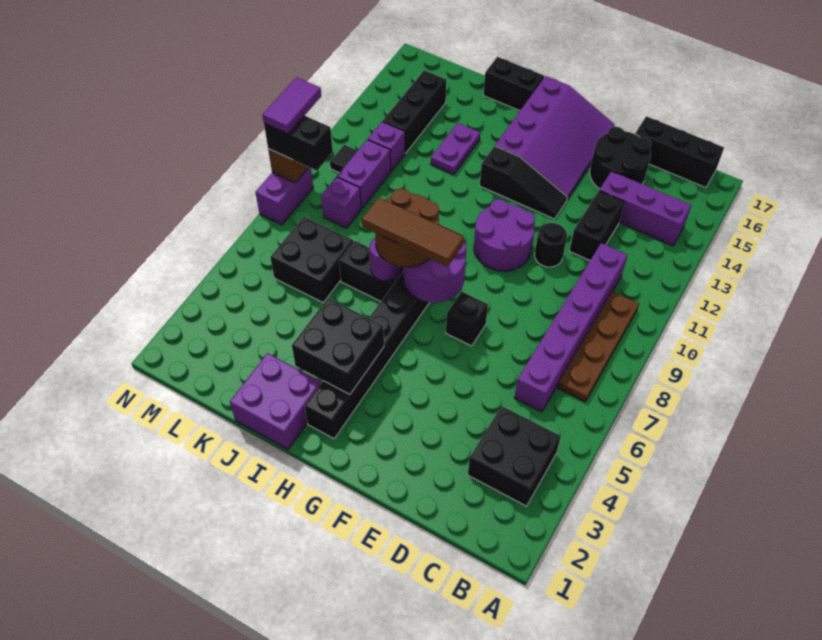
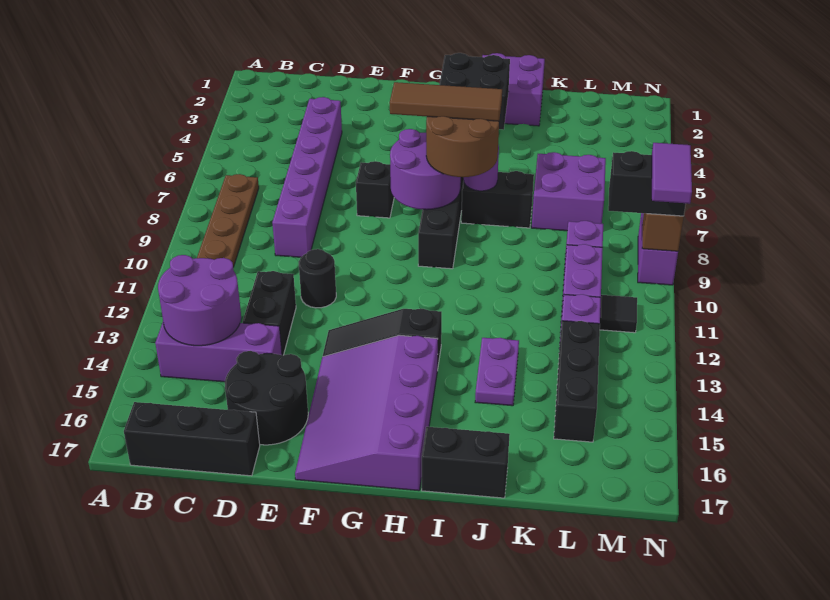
black 2x2 brick [468,406,561,506] -> none
purple 1x6 brick [514,243,628,412] -> purple 1x6 brick moved to [272,97,342,257]
purple 2x2 round brick [474,199,535,271] -> purple 2x2 round brick moved to [158,255,241,346]
black 2x2 brick [270,217,354,302] -> purple 2x2 brick [532,152,606,231]

